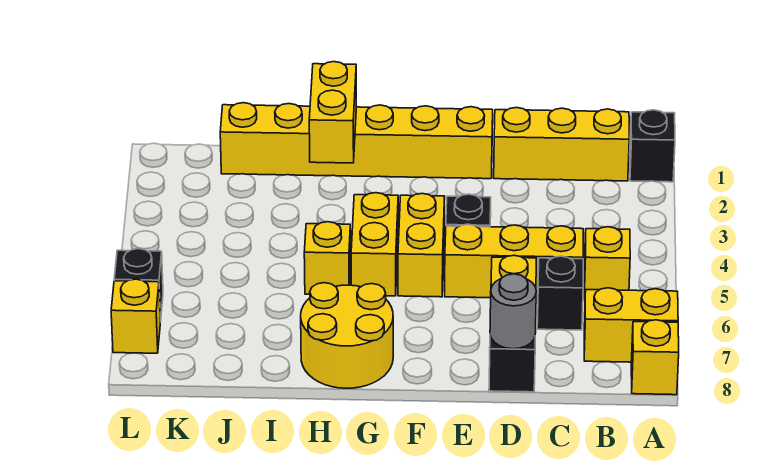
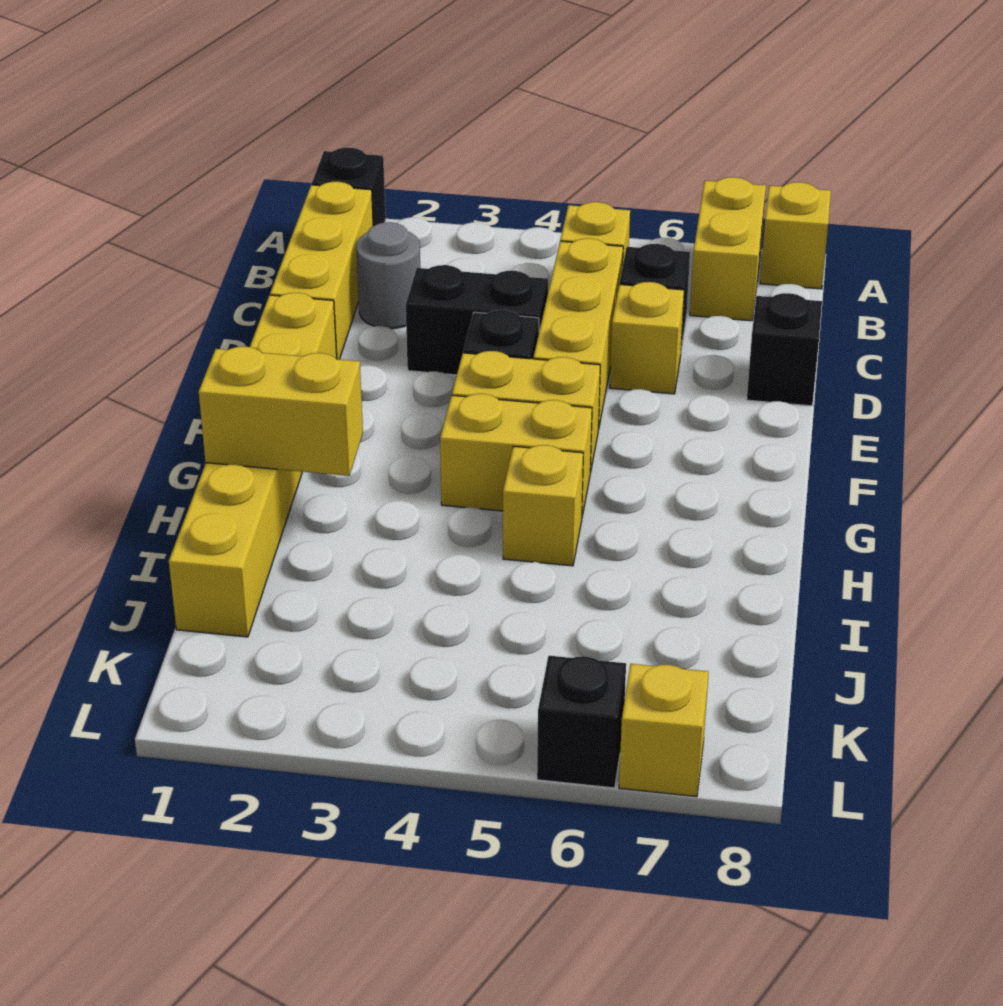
none -> black 1x2 brick [406,265,548,375]
grey 1x1 round brick [490,274,536,349] -> grey 1x1 round brick moved to [356,222,420,329]
yellow 2x2 round brick [301,283,393,388] -> none

